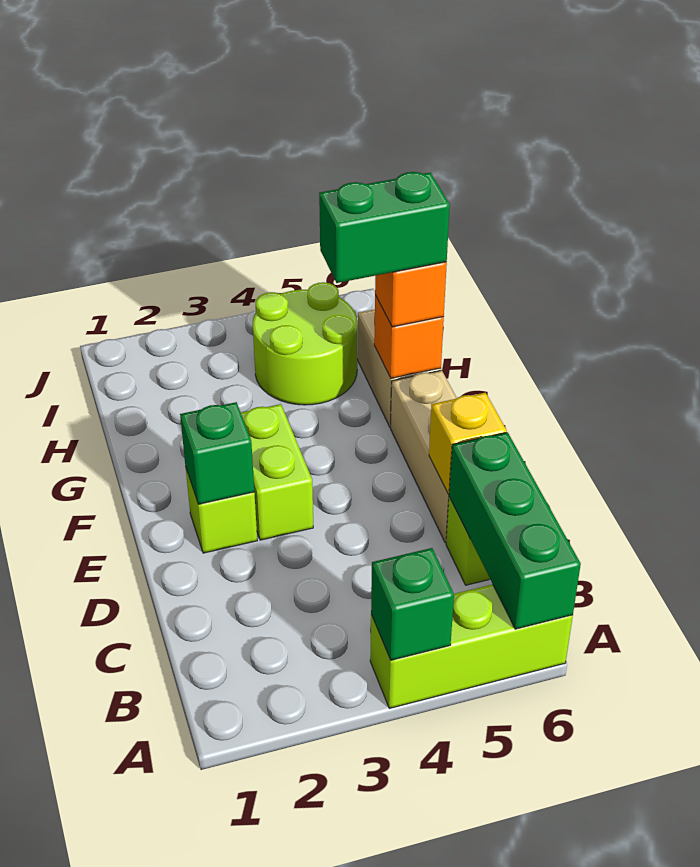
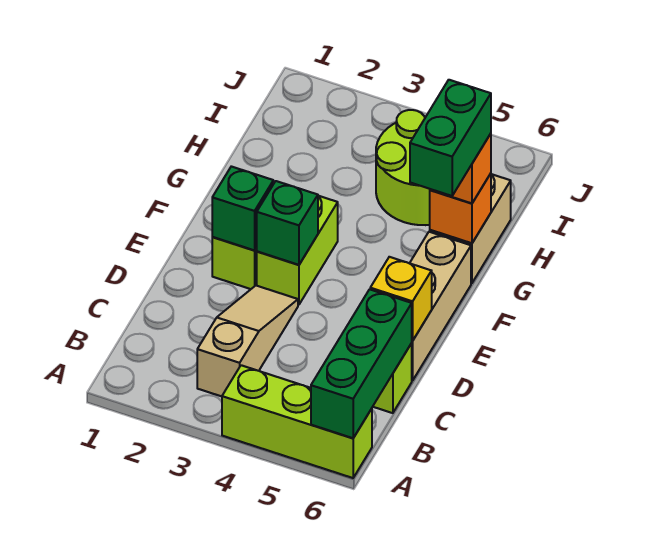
green 1x1 brick [371,548,454,660] -> green 1x1 brick moved to [257,181,318,265]
none -> tan 1x3 slope [197,285,298,396]
green 1x2 brick [319,172,450,283] -> green 1x2 brick turned to [410,80,491,196]

